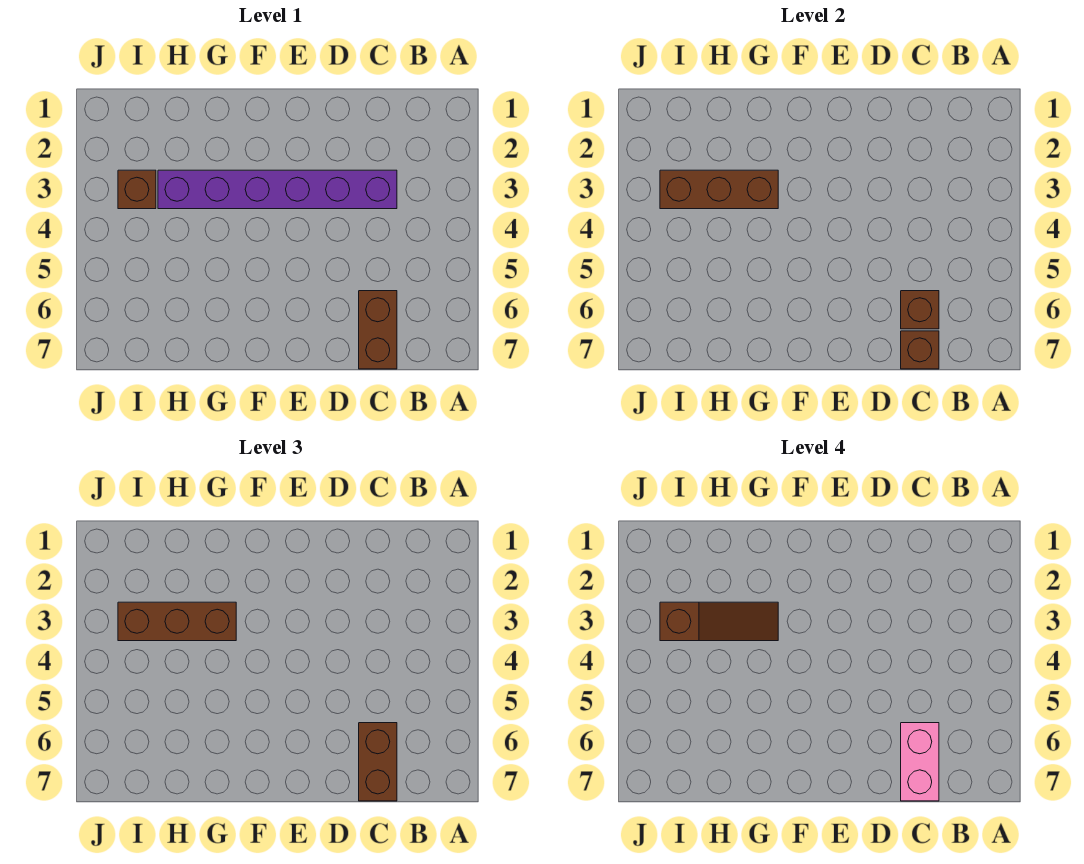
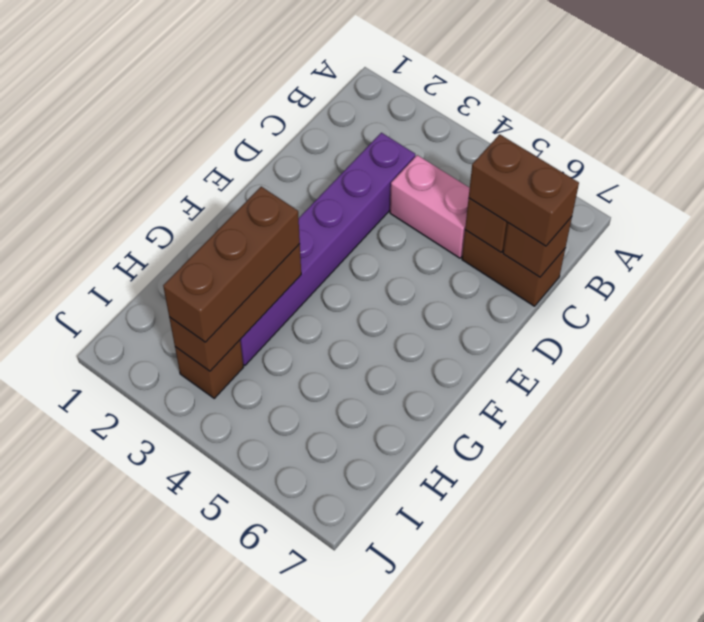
pink 1x2 brick [901,723,939,801] -> pink 1x2 brick moved to [390,155,470,258]
brown 1x3 slope [660,602,778,641] -> none

